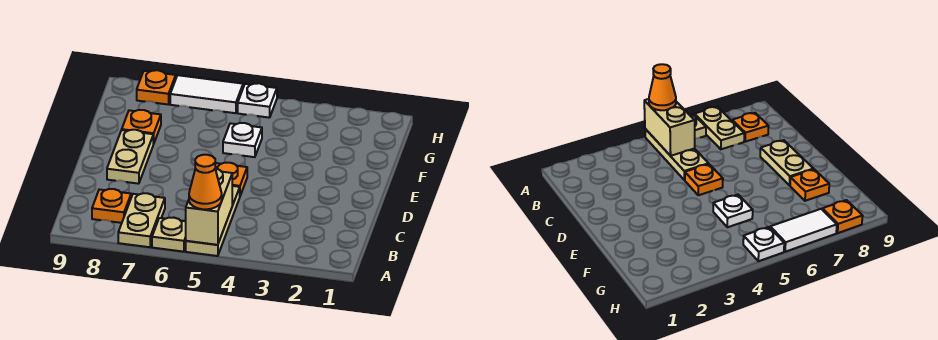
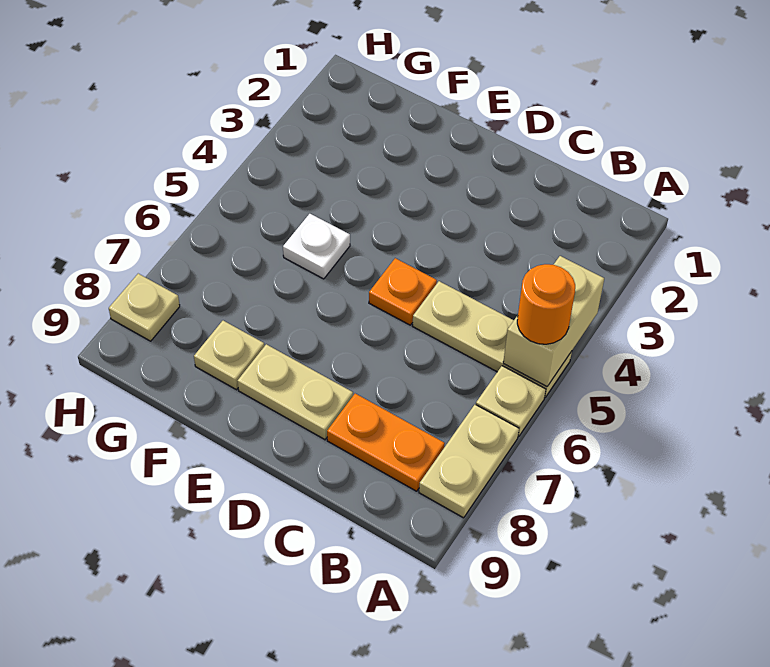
tan 1x2 brick [186,169,232,245] -> tan 1x2 brick turned to [503,256,604,387]
orange 1x1 cone [189,155,222,209] -> orange 1x1 round brick [517,264,575,344]
tan 1x2 plate [118,193,165,247] -> tan 1x2 plate turned to [419,405,519,518]
orange 1x1 plate [92,189,131,223] -> orange 1x2 plate [327,394,445,491]
orange 1x1 plate [122,110,161,144] -> tan 1x1 plate [194,321,264,390]
white 1x1 plate [238,83,277,118] -> none
white 1x2 tile [170,75,243,113] -> none
orange 1x1 plate [137,70,176,104] -> tan 1x1 plate [109,274,180,341]

